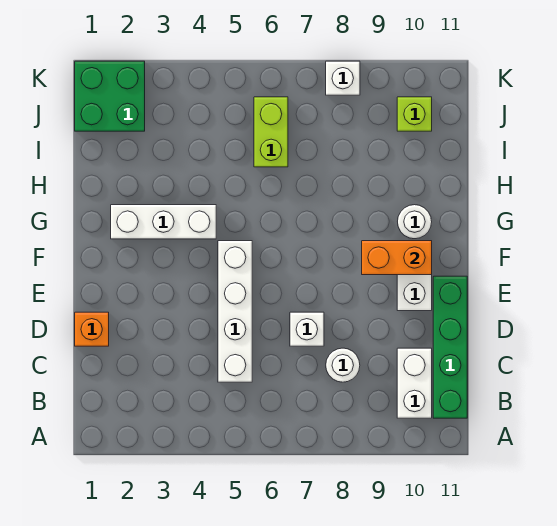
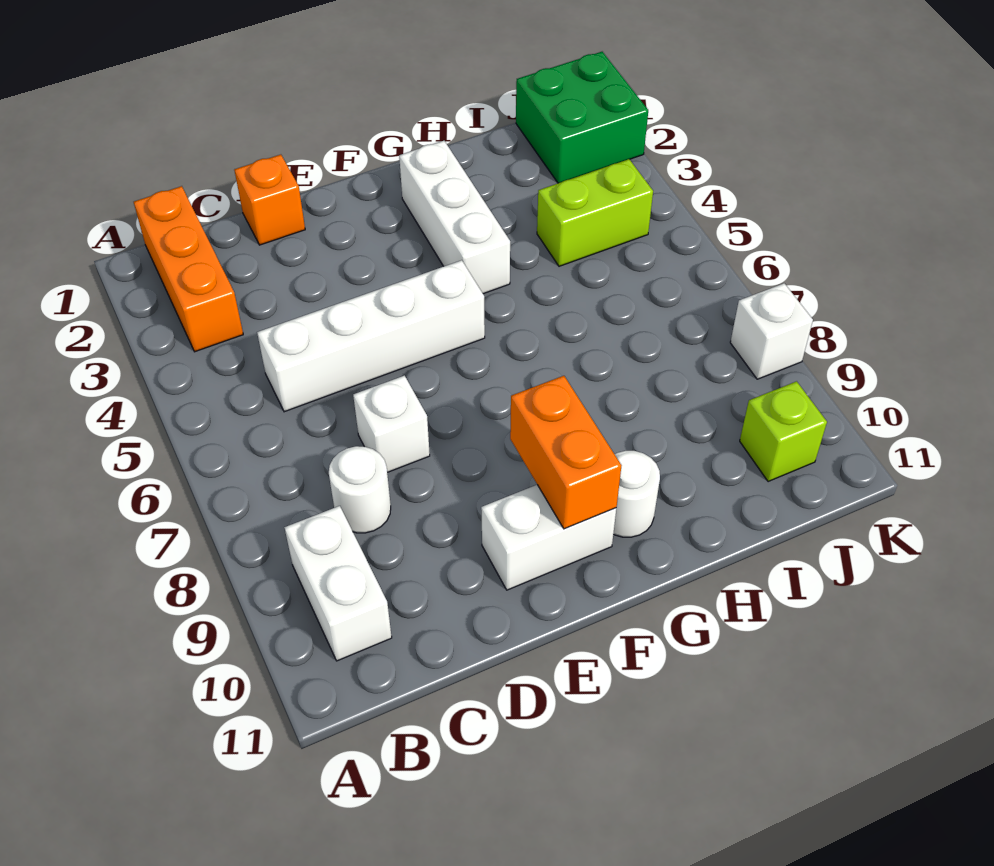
none -> orange 1x3 brick [134,186,243,352]
white 1x2 brick [397,348,432,418] -> white 1x2 brick turned to [284,506,392,661]
green 1x4 brick [433,276,467,418] -> none
lime 1x2 brick [254,97,288,167] -> lime 1x2 brick moved to [537,159,653,266]

